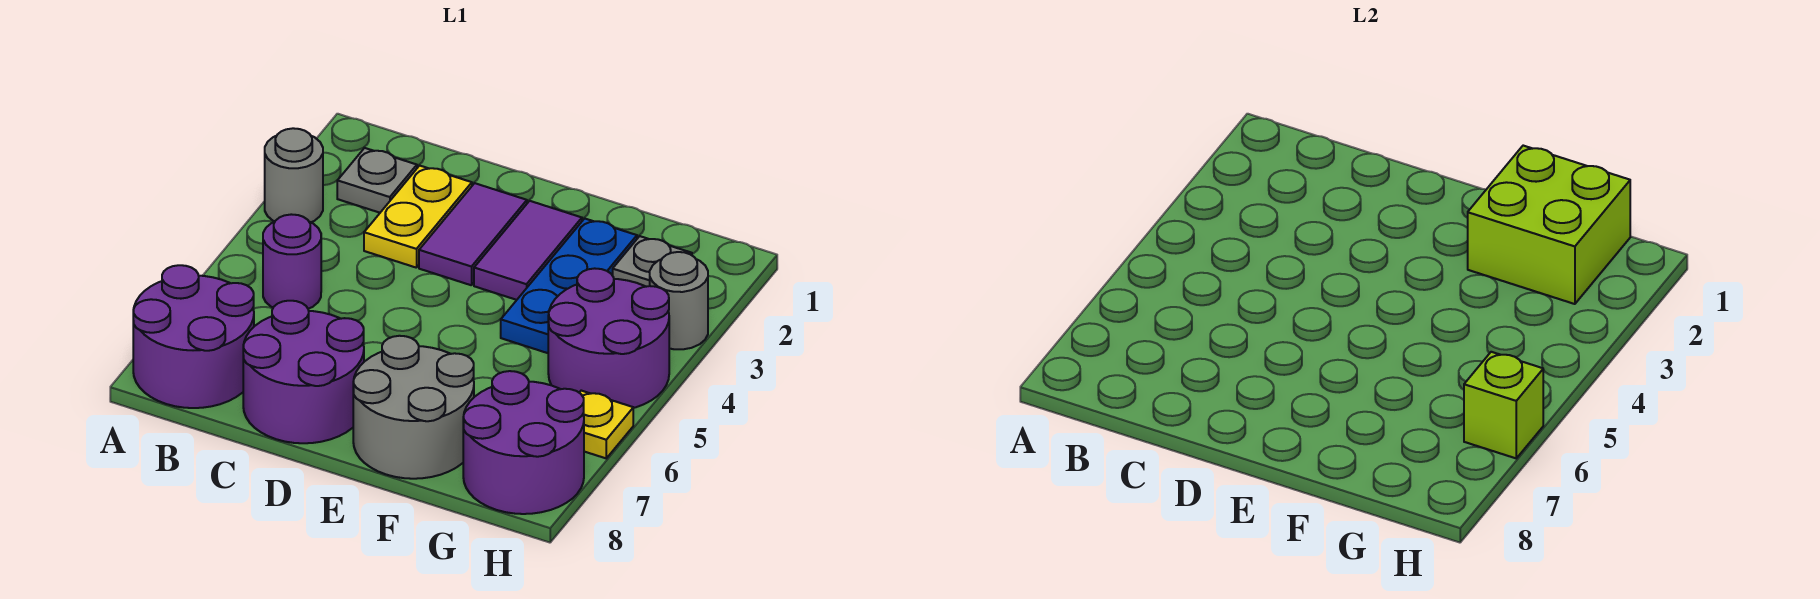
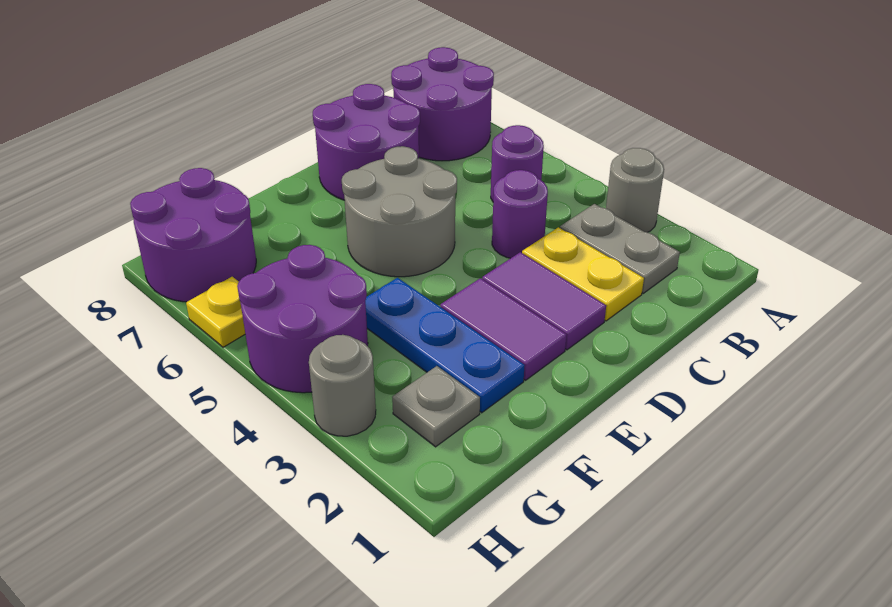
grey 1x1 plate [337,148,417,213] -> grey 1x2 plate [560,204,680,293]
none -> purple 1x1 round brick [492,170,548,258]
grey 2x2 round brick [353,336,474,479] -> grey 2x2 round brick moved to [342,146,457,277]
lime 2x2 brick [1468,146,1630,304] -> none
lime 1x1 brick [1464,352,1543,458] -> none

